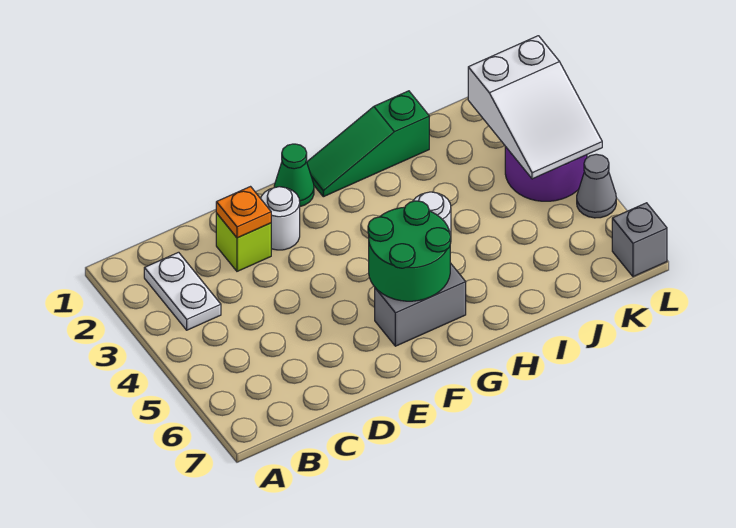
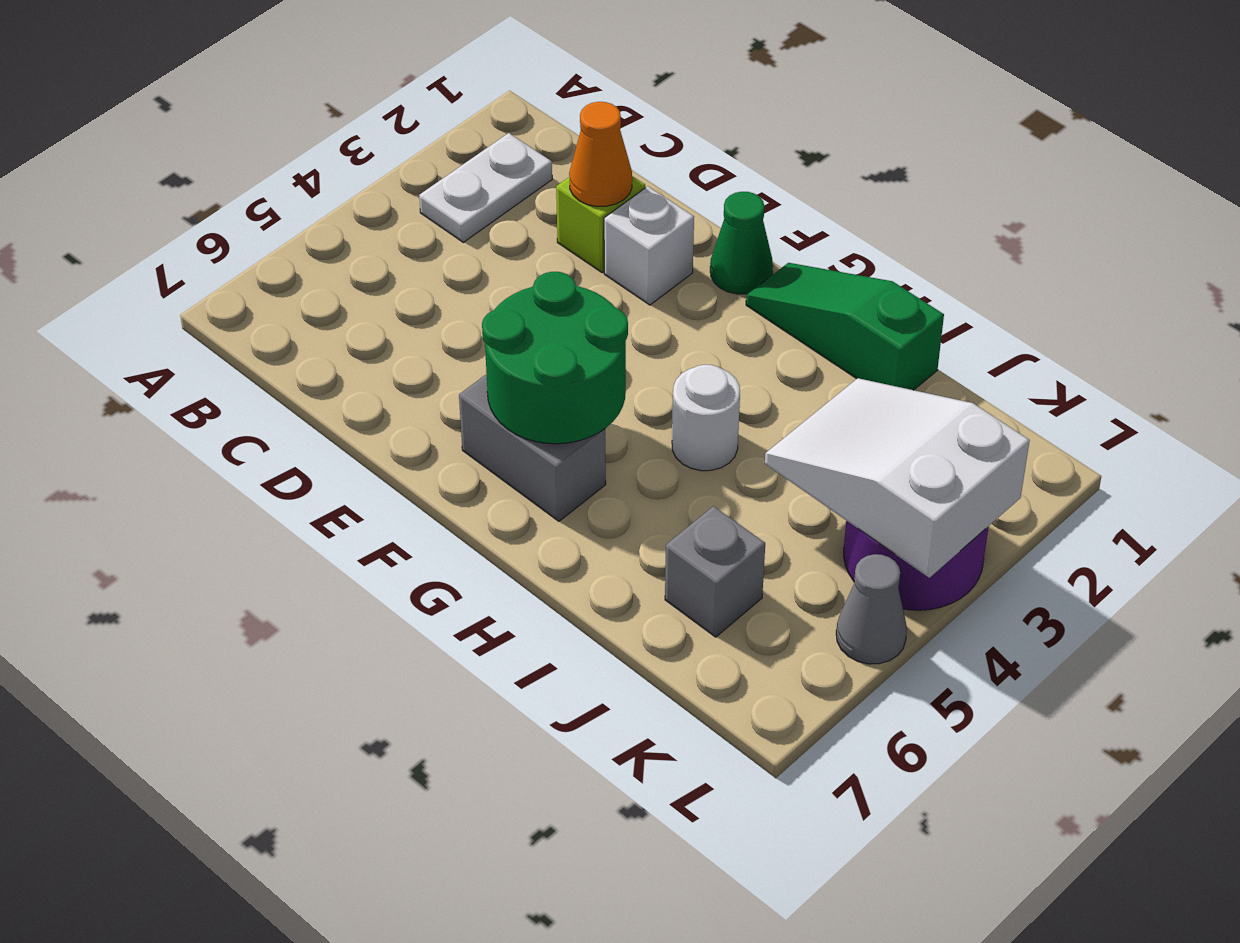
orange 1x1 plate [216,187,271,238] -> orange 1x1 cone [569,102,632,206]
white 1x1 round brick [261,187,300,250] -> white 1x1 brick [604,186,694,305]
white 2x3 slope [468,36,602,179] -> white 2x3 slope turned to [765,378,1030,578]
grey 1x1 brick [612,203,667,277] -> grey 1x1 brick moved to [665,506,765,637]

